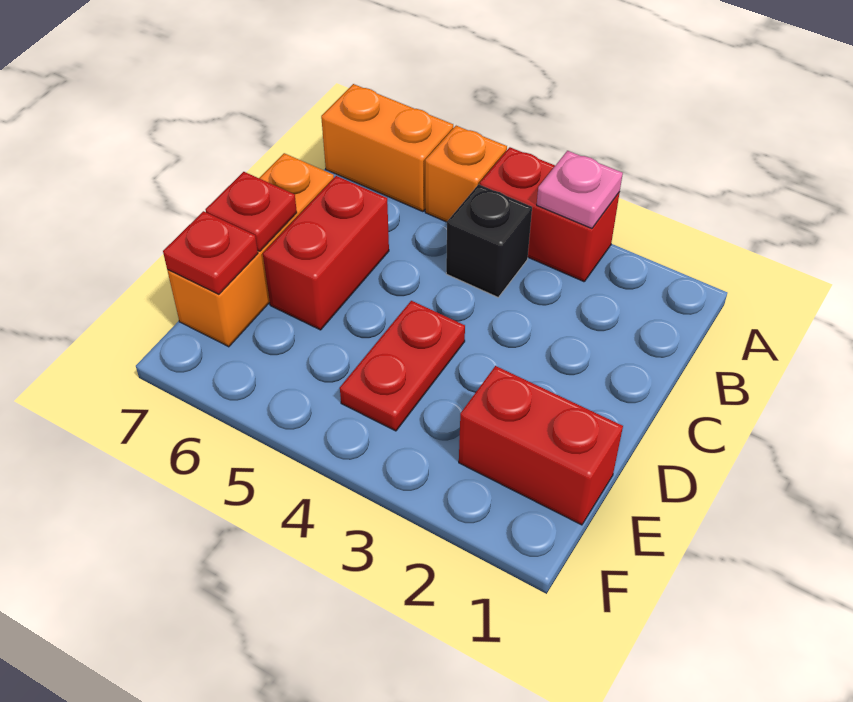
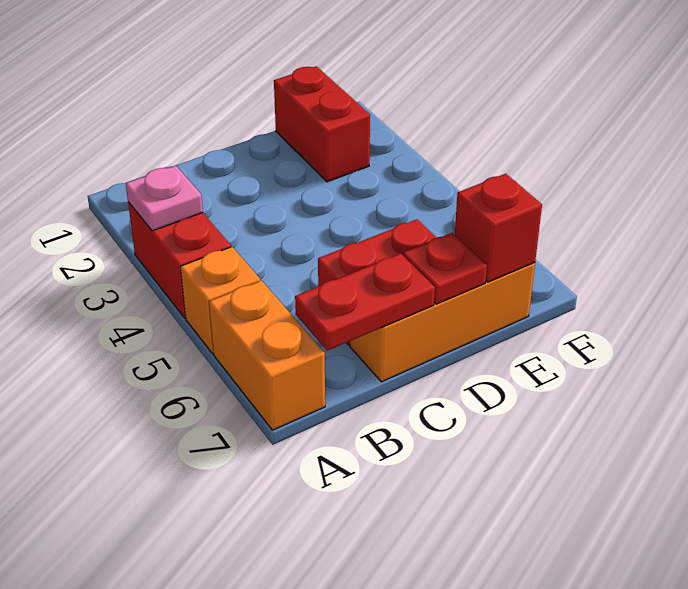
black 1x1 brick [446,184,532,297] -> none
red 1x2 plate [340,301,465,431] -> red 1x2 plate moved to [295,254,435,351]
red 1x1 plate [163,211,258,294] -> red 1x1 brick [455,174,542,282]

